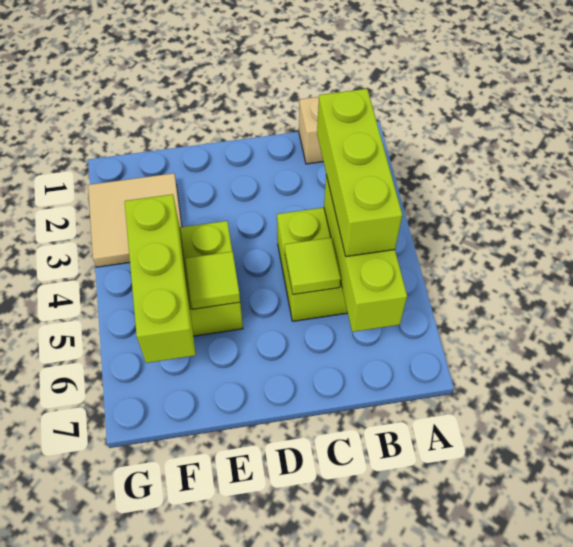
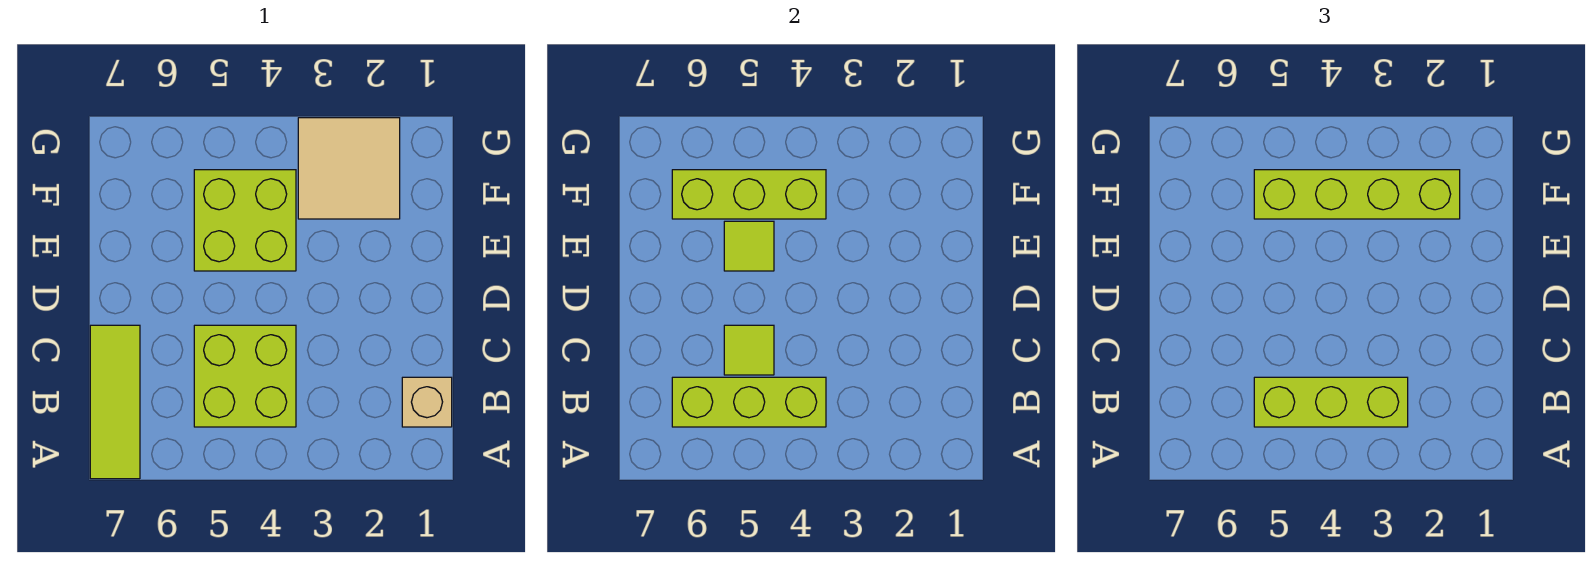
none -> lime 1x3 tile [90,325,140,479]
none -> lime 1x4 brick [1254,170,1460,219]

